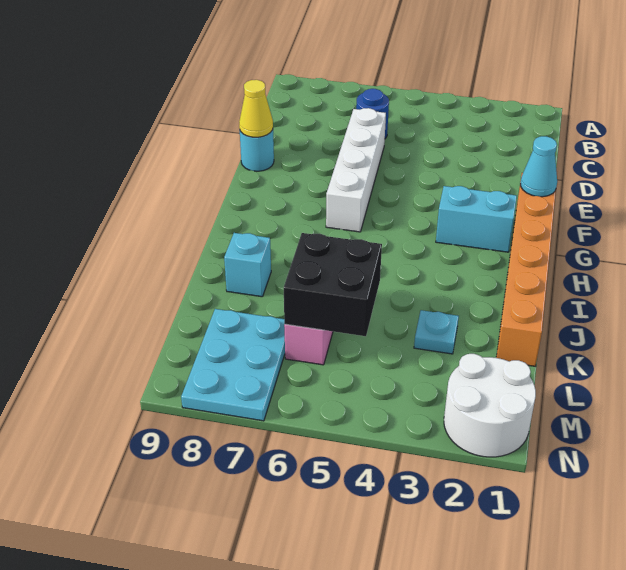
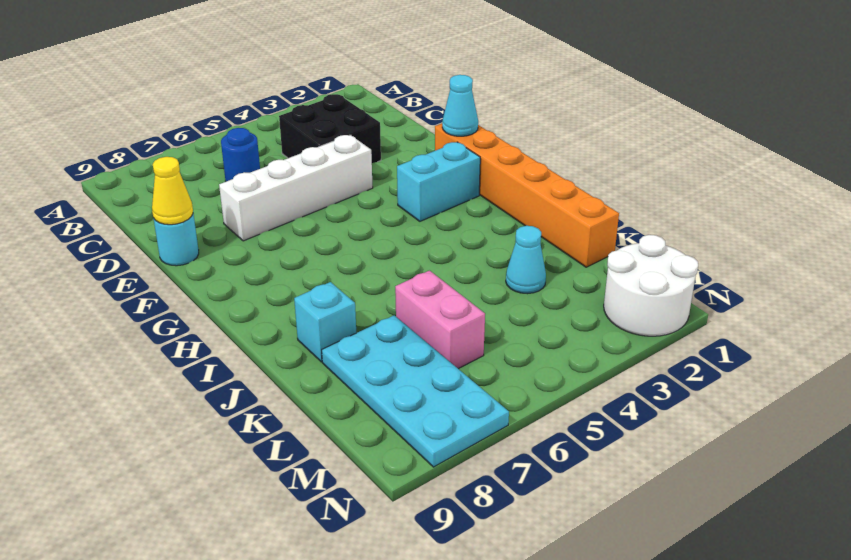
white 1x4 brick [326,108,386,232] -> white 1x4 brick turned to [219,135,373,241]
cyan 1x1 plate [414,310,459,354] -> cyan 1x1 cone [506,226,546,294]
black 2x2 brick [284,233,382,336] -> black 2x2 brick moved to [279,94,381,163]
cyan 2x3 plate [181,309,285,421] -> cyan 2x4 plate [322,315,509,467]

